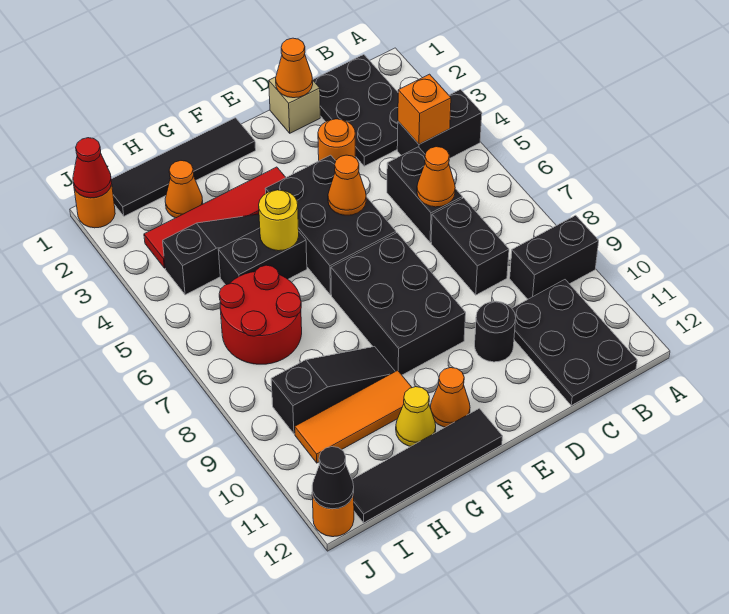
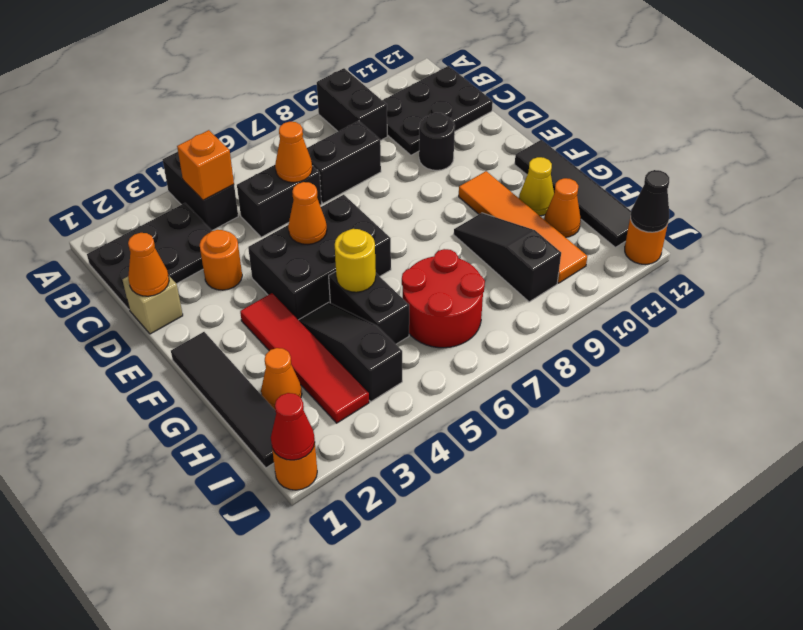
black 2x3 brick [331,233,466,375] -> none
orange 1x1 cone [430,368,470,427] -> orange 1x1 cone moved to [544,178,581,237]
orange 1x3 tile [295,370,412,463] -> orange 1x4 tile [459,171,587,283]

